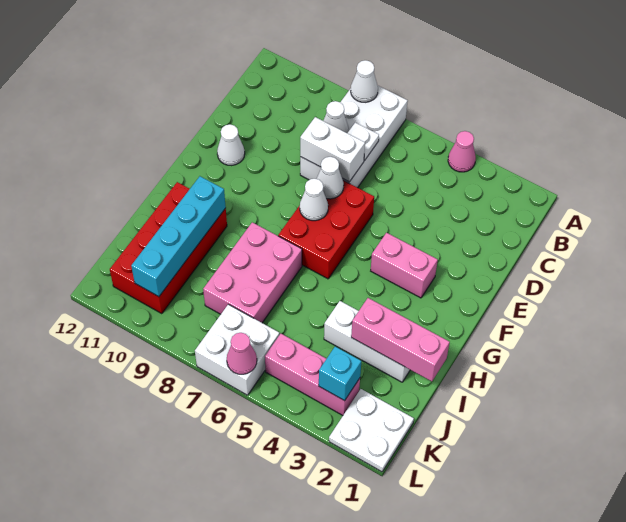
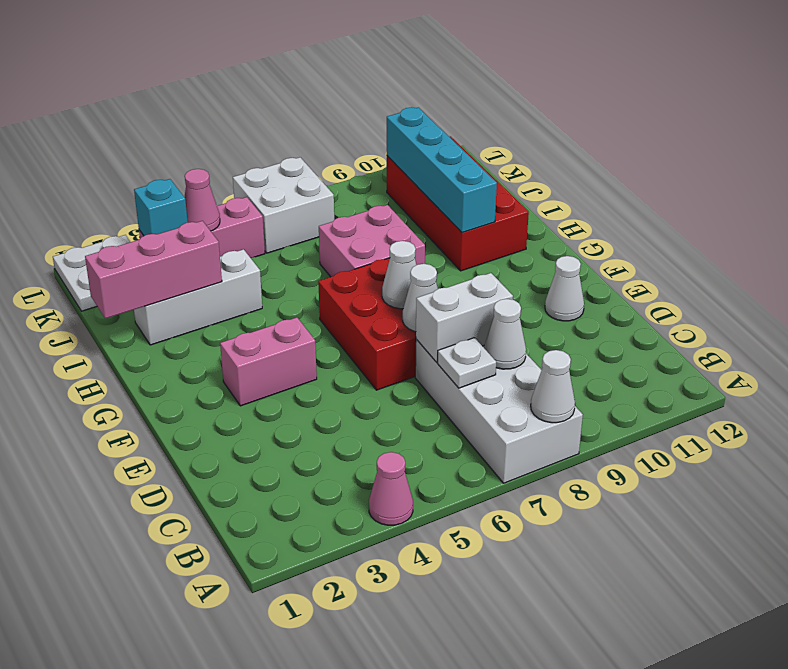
pink 2x3 brick [203,222,302,323] -> pink 2x2 brick [319,205,425,277]
pink 1x1 cone [227,333,257,374] -> pink 1x1 cone moved to [185,169,220,231]

